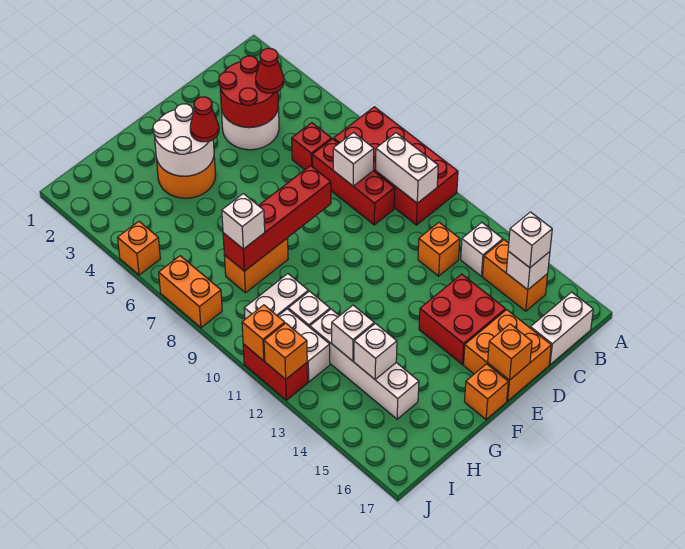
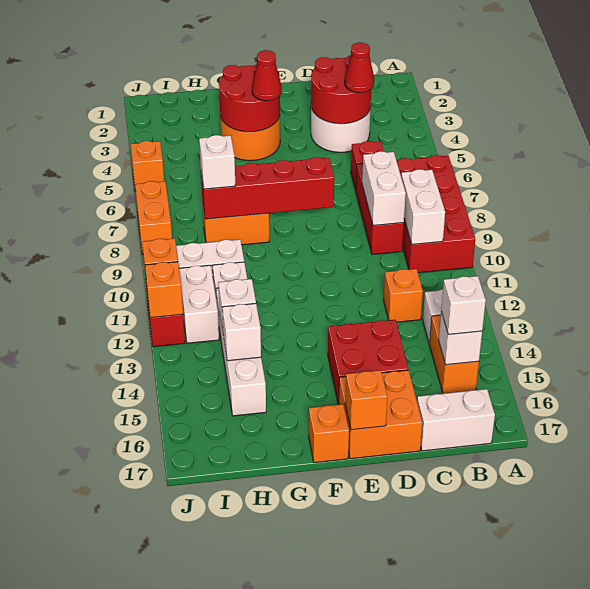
white 1x1 brick [333,133,374,186] -> white 1x2 brick [362,151,406,225]
white 2x2 round brick [153,104,214,176] -> red 2x2 round brick [219,64,280,132]

